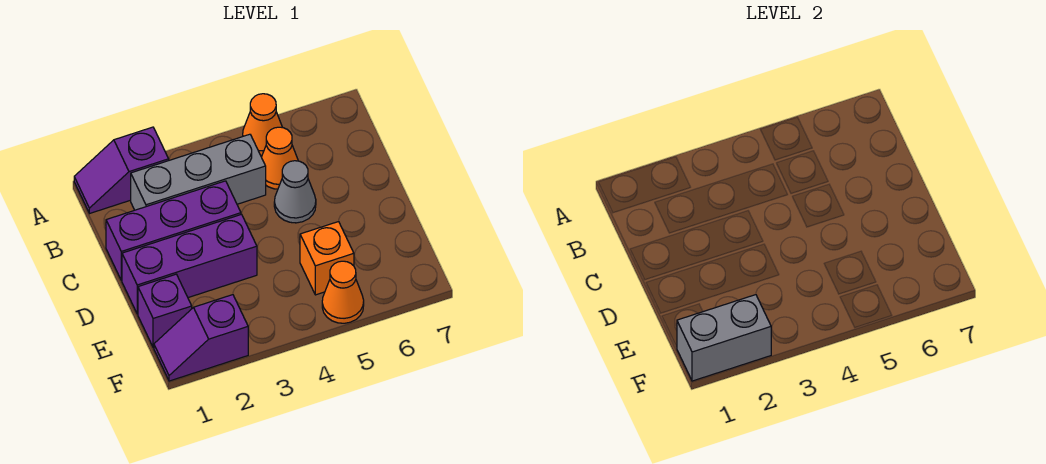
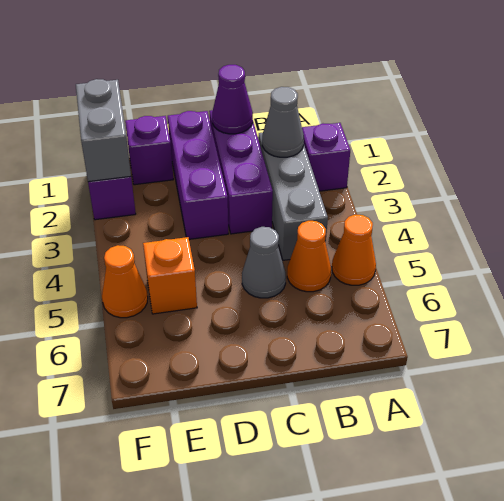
none -> grey 1x1 cone [262,87,304,157]
none -> purple 1x1 cone [212,65,253,134]

